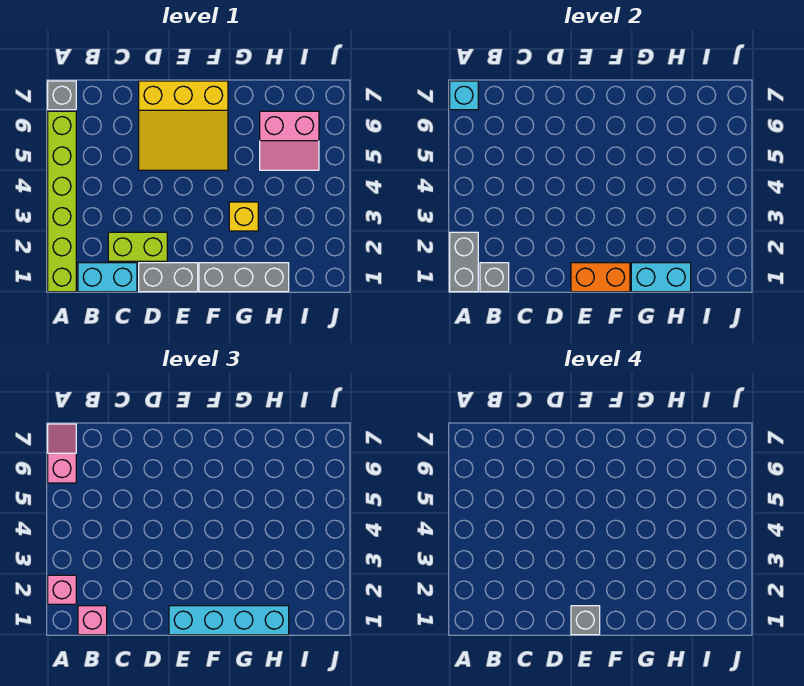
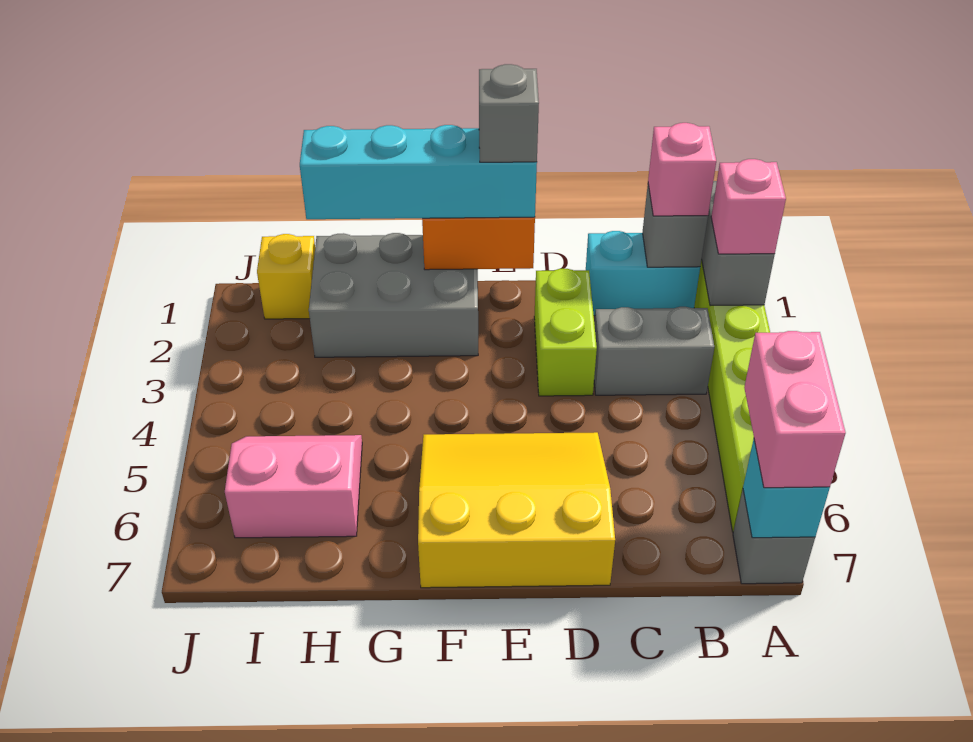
pink 1x2 slope [48,424,76,483] -> pink 1x2 brick [744,331,846,488]
lime 1x2 brick [108,232,167,261] -> lime 1x2 brick turned to [534,269,597,396]
grey 1x2 brick [139,263,198,292] -> grey 1x2 brick moved to [594,307,714,395]
grey 1x3 brick [199,263,289,292] -> grey 2x3 brick [309,233,478,357]
cyan 1x2 brick [631,263,691,292] -> none
yellow 1x1 brick [229,202,258,231] -> yellow 1x1 brick moved to [257,234,315,319]

